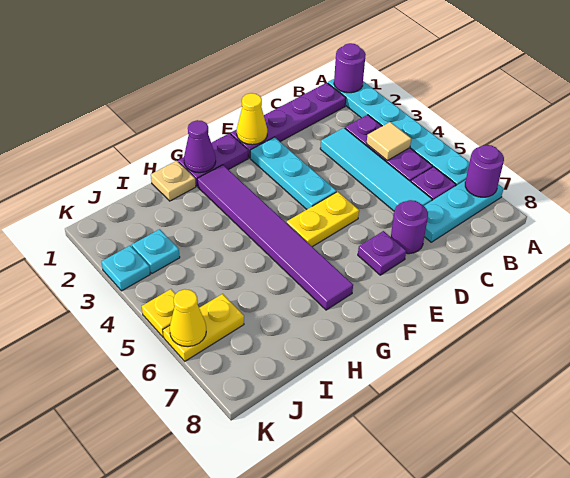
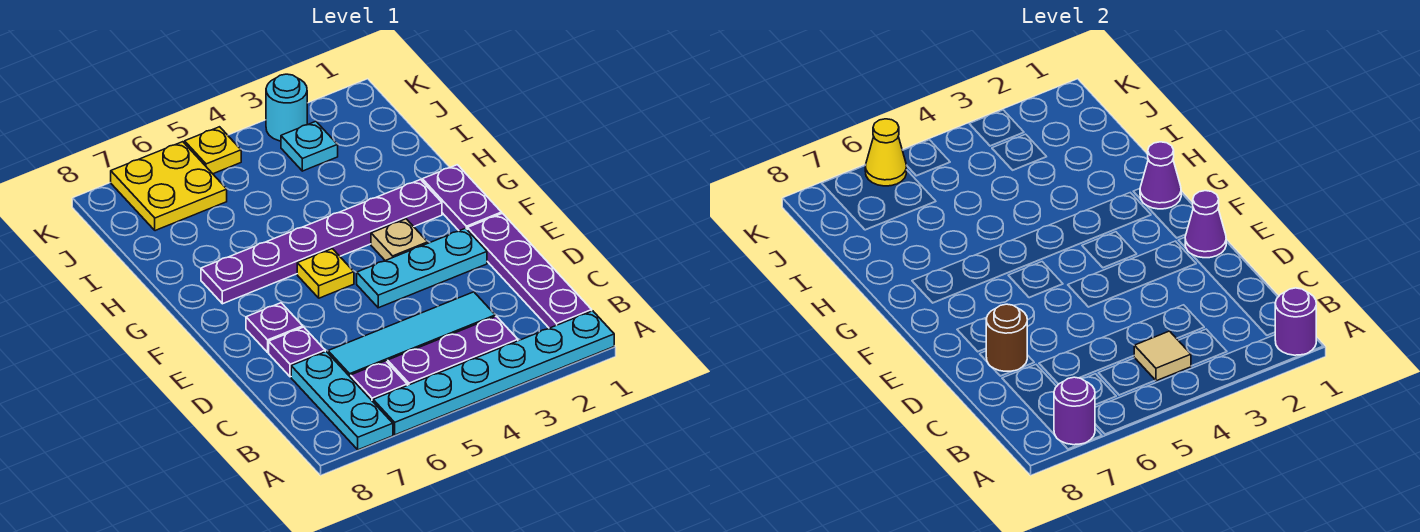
purple 1x1 round brick [391,200,428,254] -> purple 1x1 plate [269,327,325,377]
none -> brown 1x1 round brick [986,304,1027,371]
yellow 1x1 cone [237,93,267,145] -> purple 1x1 cone [1185,191,1226,258]
yellow 1x2 plate [287,192,359,247] -> yellow 1x1 plate [297,249,354,298]
purple 1x6 tile [197,165,353,310] -> purple 1x6 plate [201,180,442,304]
tan 1x1 plate [151,161,196,201] -> tan 1x1 plate moved to [371,219,428,261]
yellow 1x2 plate [163,294,244,361] -> yellow 2x2 plate [111,142,227,231]
cyan 1x1 plate [101,246,150,291] -> cyan 1x1 round brick [266,74,307,141]

